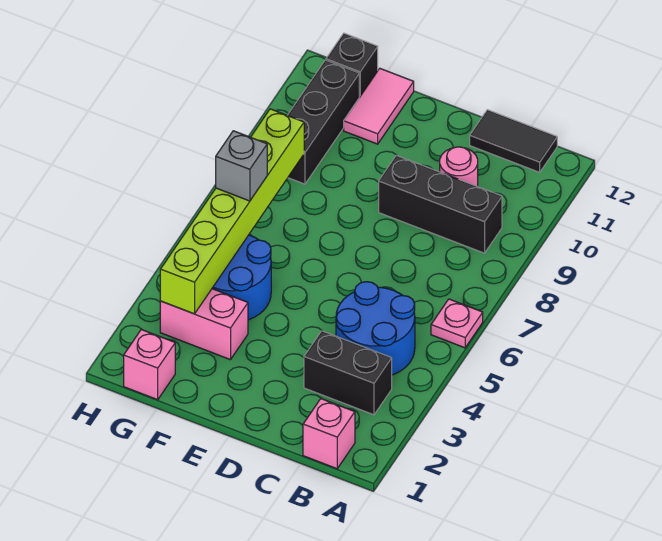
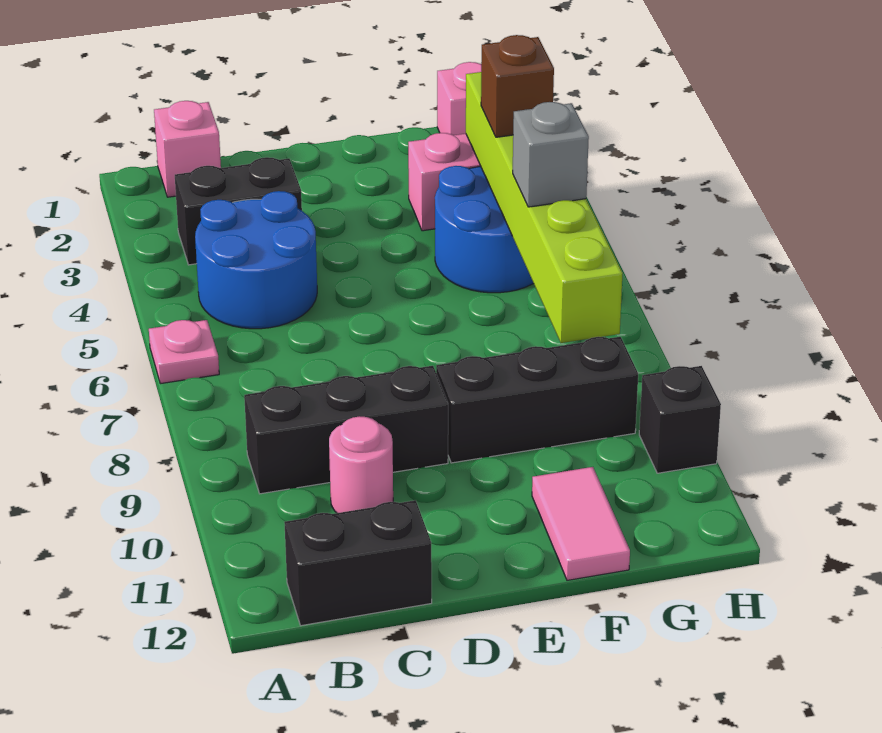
black 1x2 tile [470,110,557,172] -> black 1x2 brick [284,500,432,626]
none -> brown 1x1 brick [481,35,554,137]
black 1x3 brick [288,60,359,184] -> black 1x3 brick turned to [436,337,638,463]
black 1x1 brick [326,33,378,97] -> black 1x1 brick moved to [639,366,721,473]

